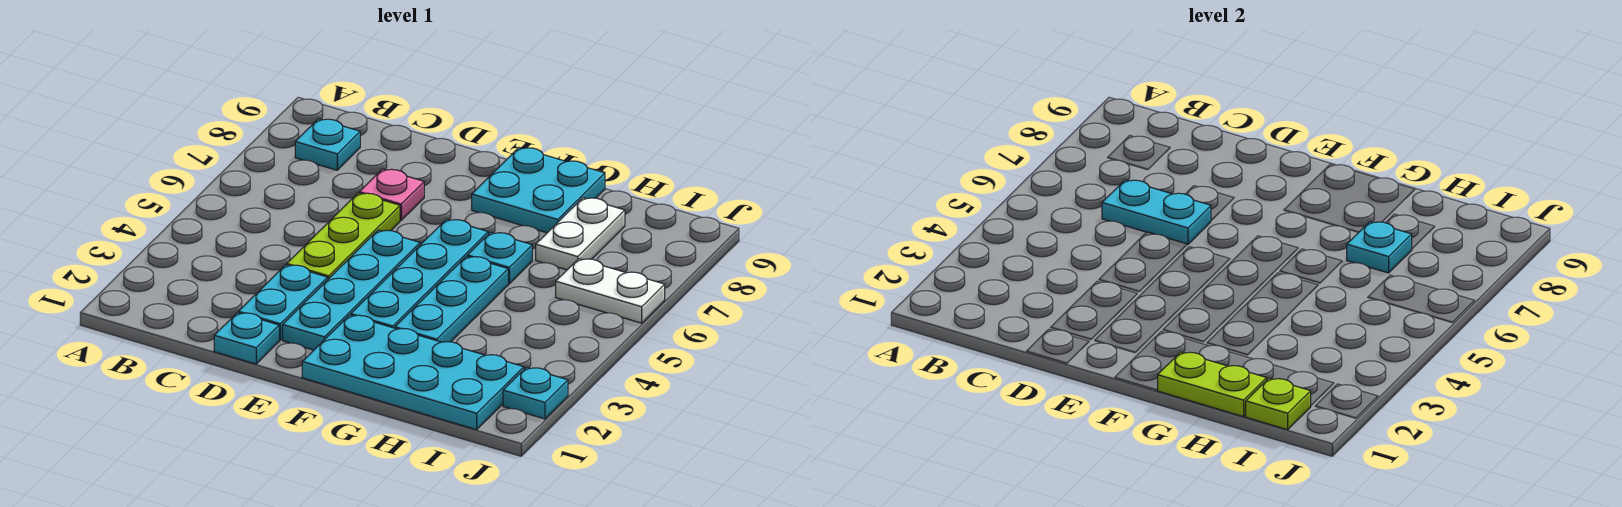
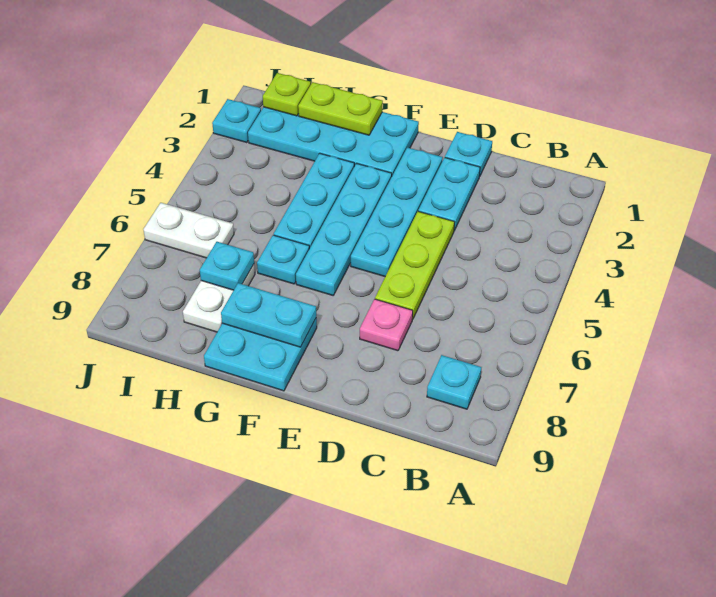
cyan 1x2 plate [1102,180,1211,244] -> cyan 1x2 plate moved to [221,283,316,347]

